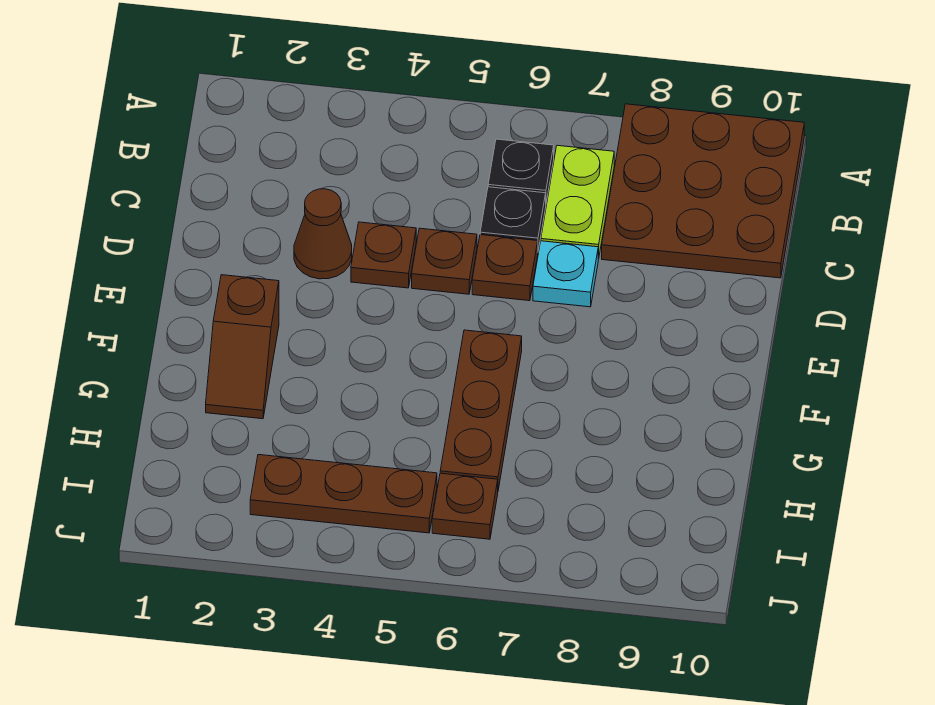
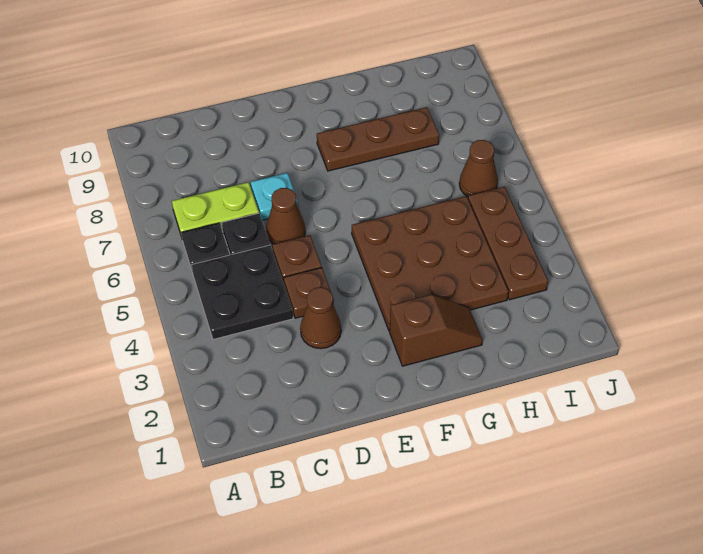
brown 3x3 plate [602,104,804,278] -> brown 3x3 plate moved to [352,196,509,331]
none -> black 2x2 plate [191,245,293,339]
brown 1x1 plate [472,235,538,301] -> brown 1x1 cone [266,188,305,244]
brown 1x3 plate [440,330,522,490] -> brown 1x3 plate moved to [317,107,439,171]
brown 1x1 plate [432,473,498,539] -> brown 1x1 cone [459,140,498,197]

